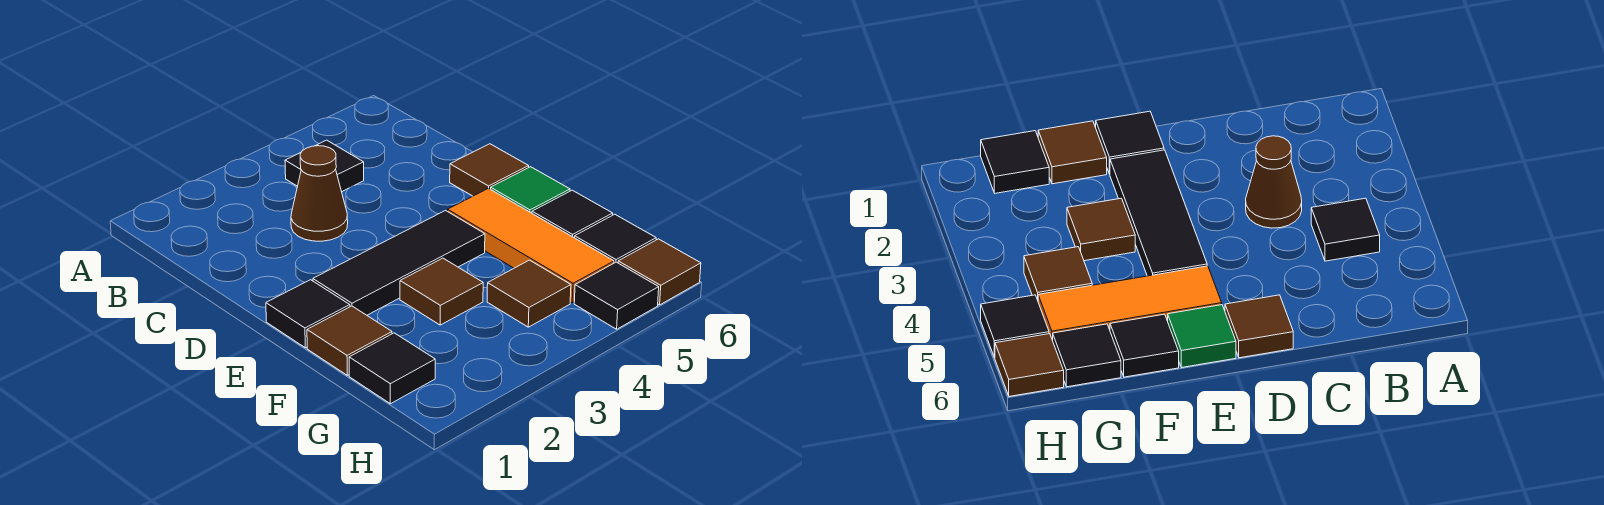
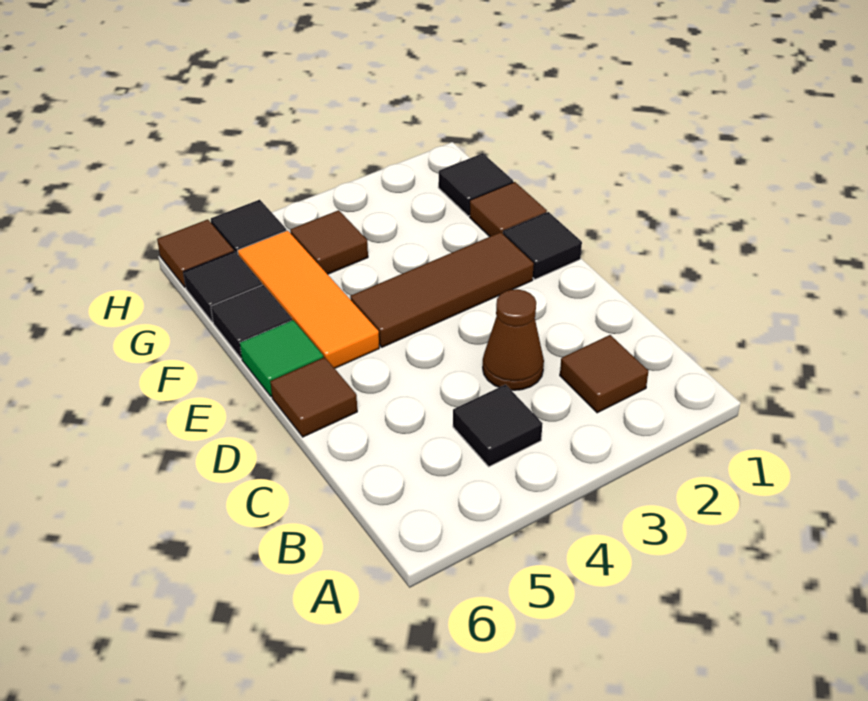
black 1x3 tile [313,211,485,315] -> brown 1x3 tile [350,232,534,347]
brown 1x1 tile [400,258,483,325] -> brown 1x1 tile moved to [560,335,648,413]

